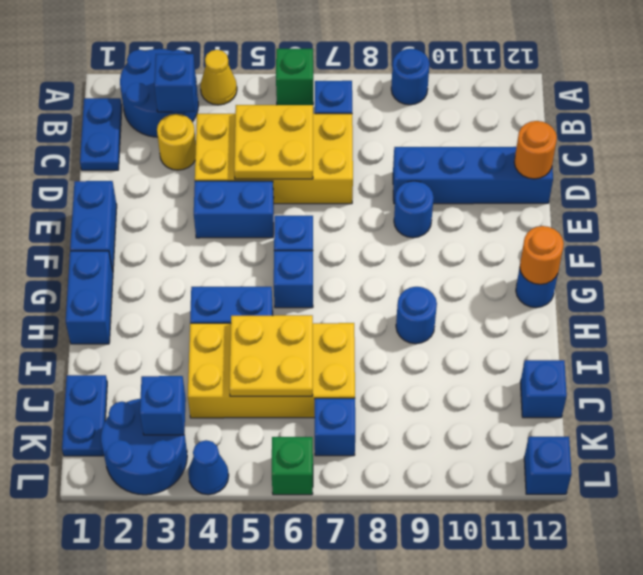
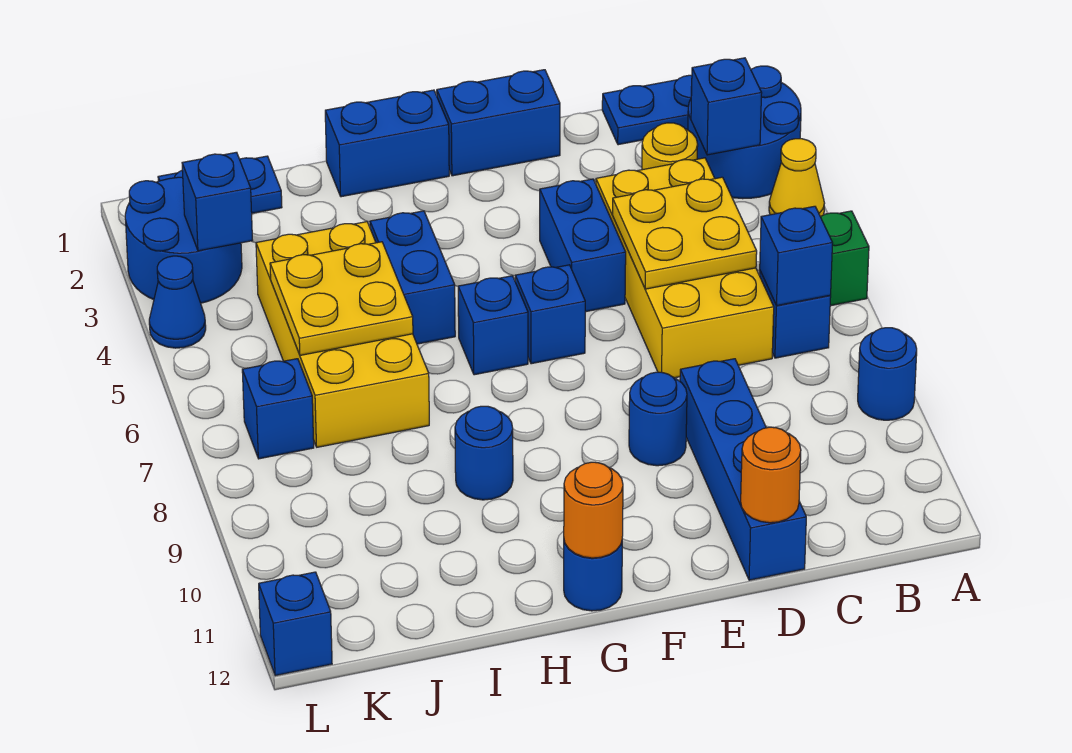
blue 1x1 brick [520,360,567,418] -> blue 1x1 brick moved to [760,206,833,305]
green 1x1 brick [272,437,313,495] -> none

